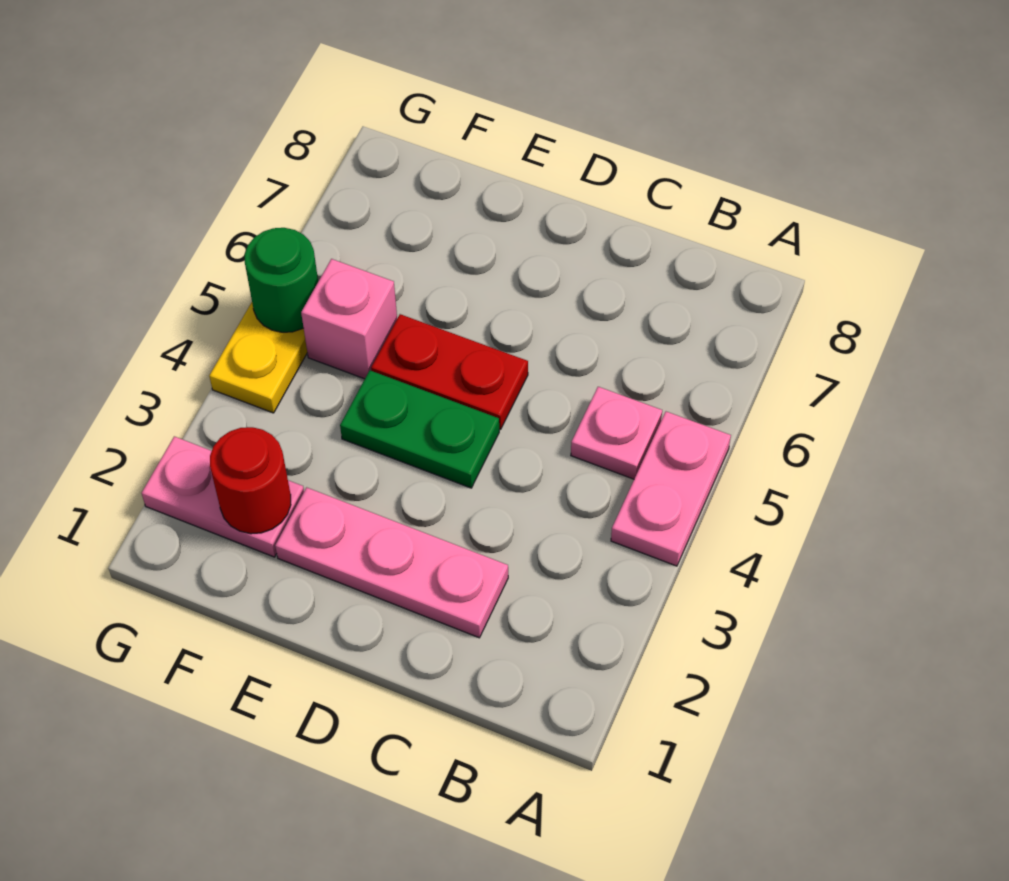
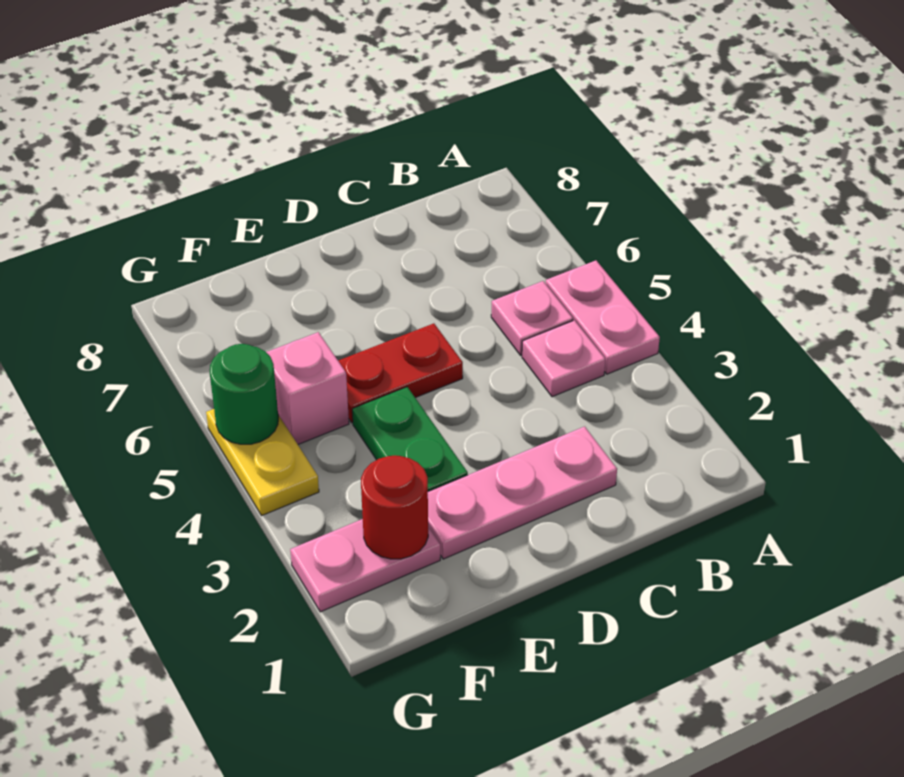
none -> pink 1x1 plate [522,320,605,397]
green 1x2 plate [340,371,499,488] -> green 1x2 plate turned to [352,387,468,491]

